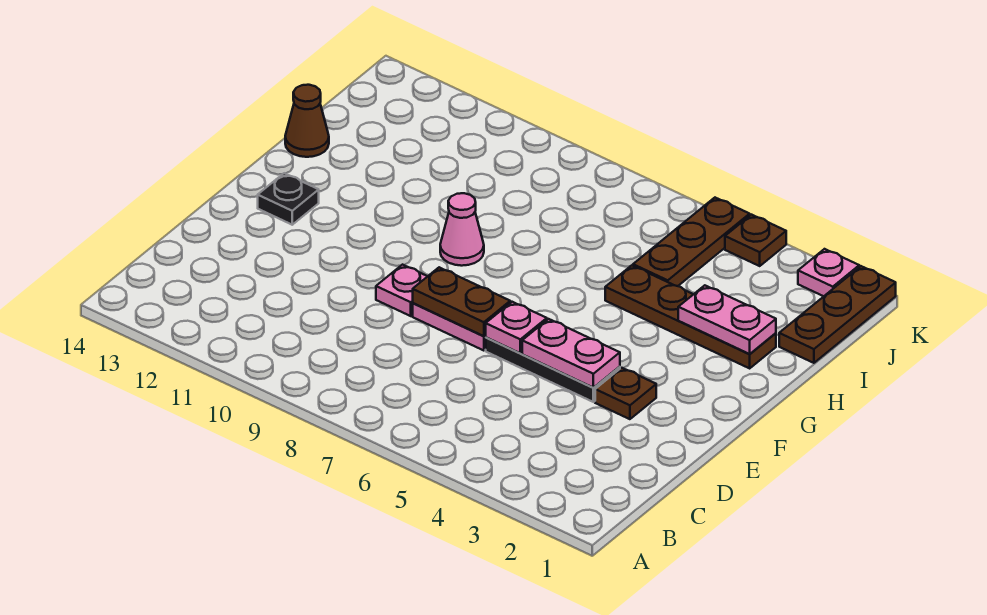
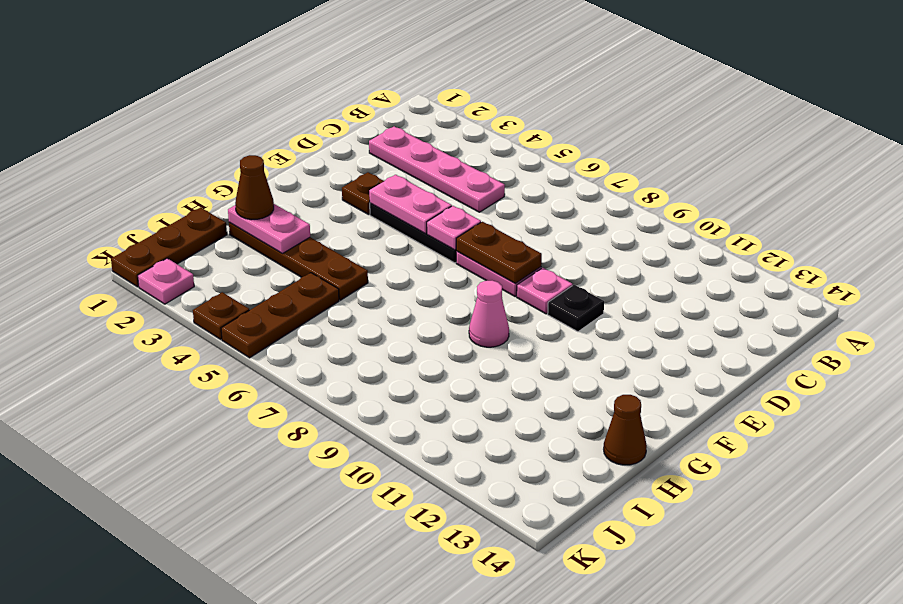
none -> pink 1x4 plate [369,126,505,212]
black 1x1 plate [258,173,319,225] -> black 1x1 plate moved to [548,285,604,332]
none -> brown 1x1 cone [235,155,274,220]

